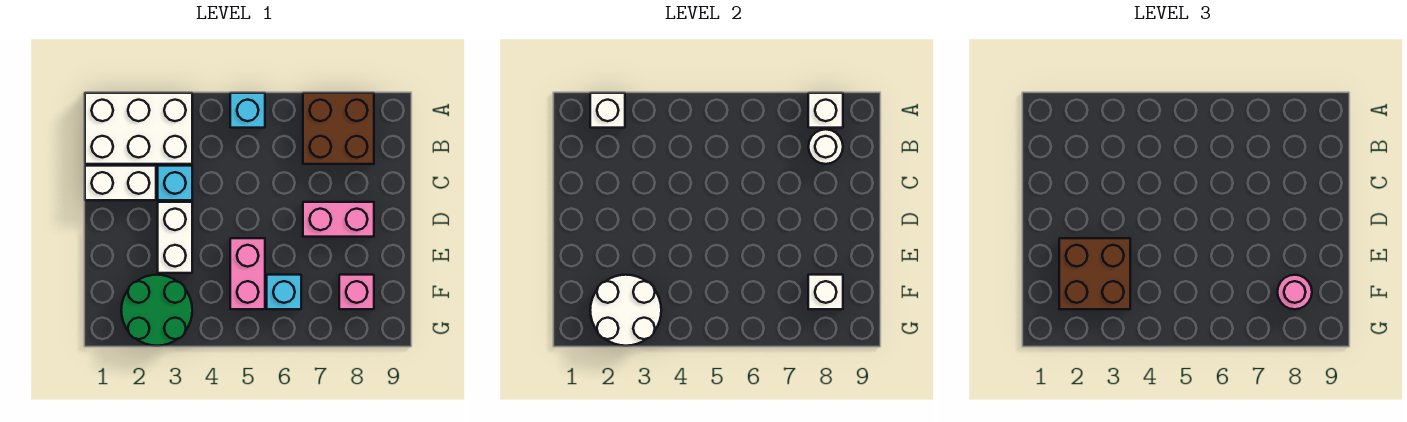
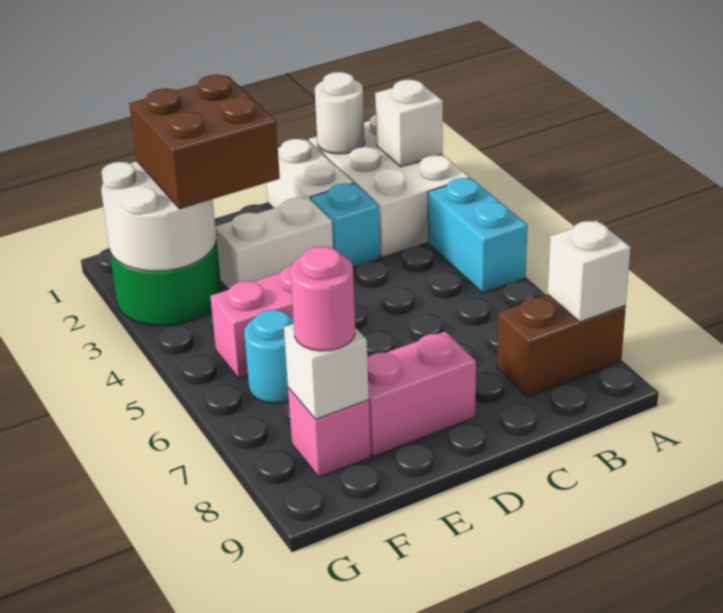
cyan 1x1 brick [230,93,265,128] -> cyan 1x2 brick [428,178,528,293]
brown 2x2 brick [303,93,374,164] -> brown 1x2 brick [497,295,626,397]
white 1x1 round brick [808,129,843,164] -> white 1x1 round brick moved to [315,72,365,154]
pink 1x2 brick [303,202,374,237] -> pink 1x2 brick turned to [367,331,476,456]
cyan 1x1 brick [267,275,301,309] -> cyan 1x1 round brick [244,310,294,403]

